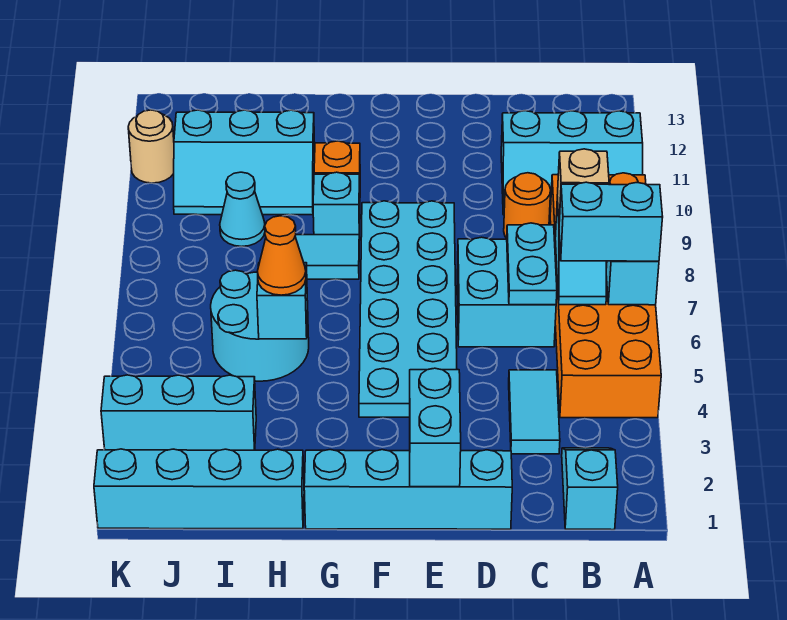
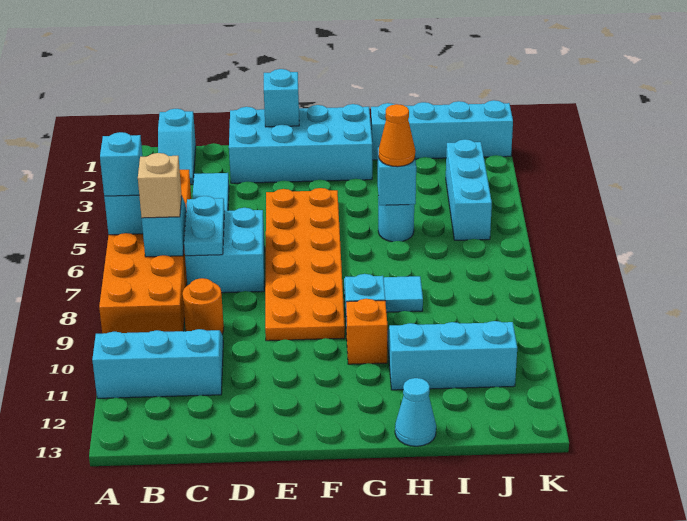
cyan 1x2 brick [559,182,663,261] -> cyan 1x1 brick [100,132,143,196]
cyan 1x4 brick [304,450,512,529] -> cyan 2x4 brick [229,104,372,183]
cyan 1x2 brick [410,368,461,487] -> cyan 1x1 brick [264,69,299,127]
cyan 2x6 plate [359,201,457,417] -> orange 2x6 plate [265,188,345,341]
cyan 2x2 round brick [211,270,309,381] -> cyan 1x1 round brick [378,196,414,242]
cyan 1x3 brick [101,375,256,450] -> cyan 1x3 brick turned to [446,139,492,240]
cyan 1x1 cone [220,172,265,246] -> cyan 1x1 cone moved to [395,378,436,446]
tan 1x1 round brick [128,110,174,183] -> none

